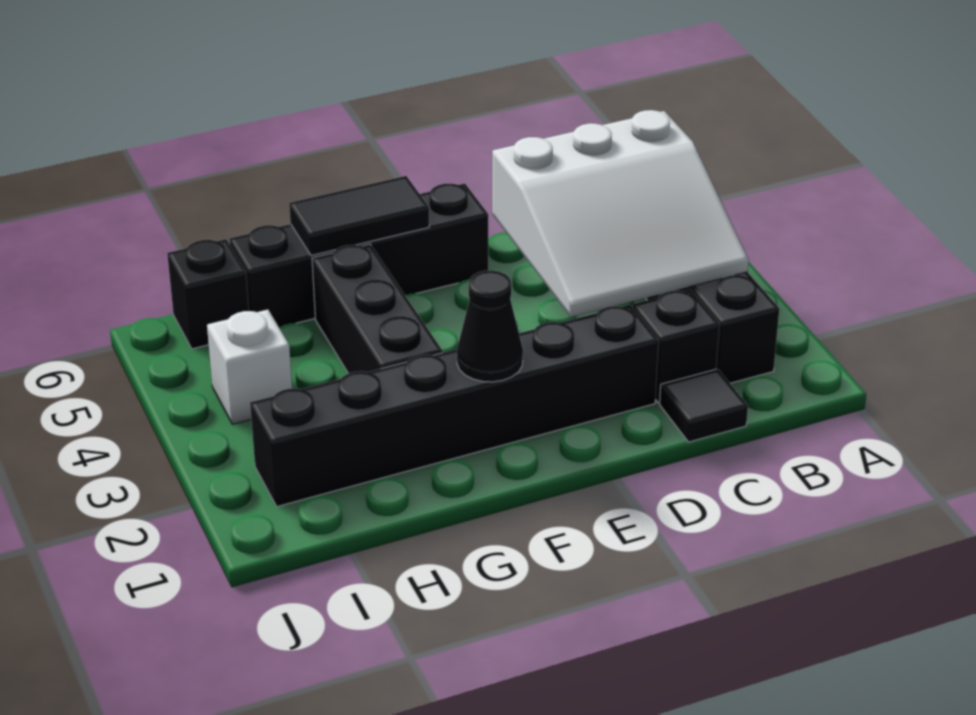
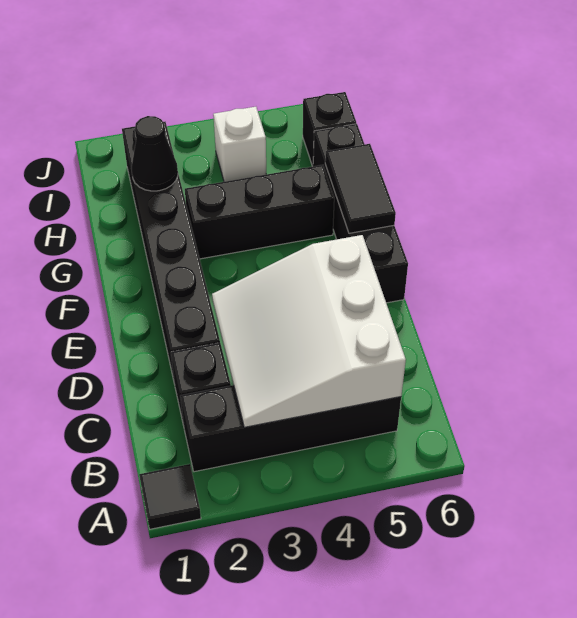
black 1x1 tile [660,369,748,442] -> black 1x1 tile moved to [139,464,201,529]
black 1x1 cone [457,270,523,382] -> black 1x1 cone moved to [132,116,178,191]

